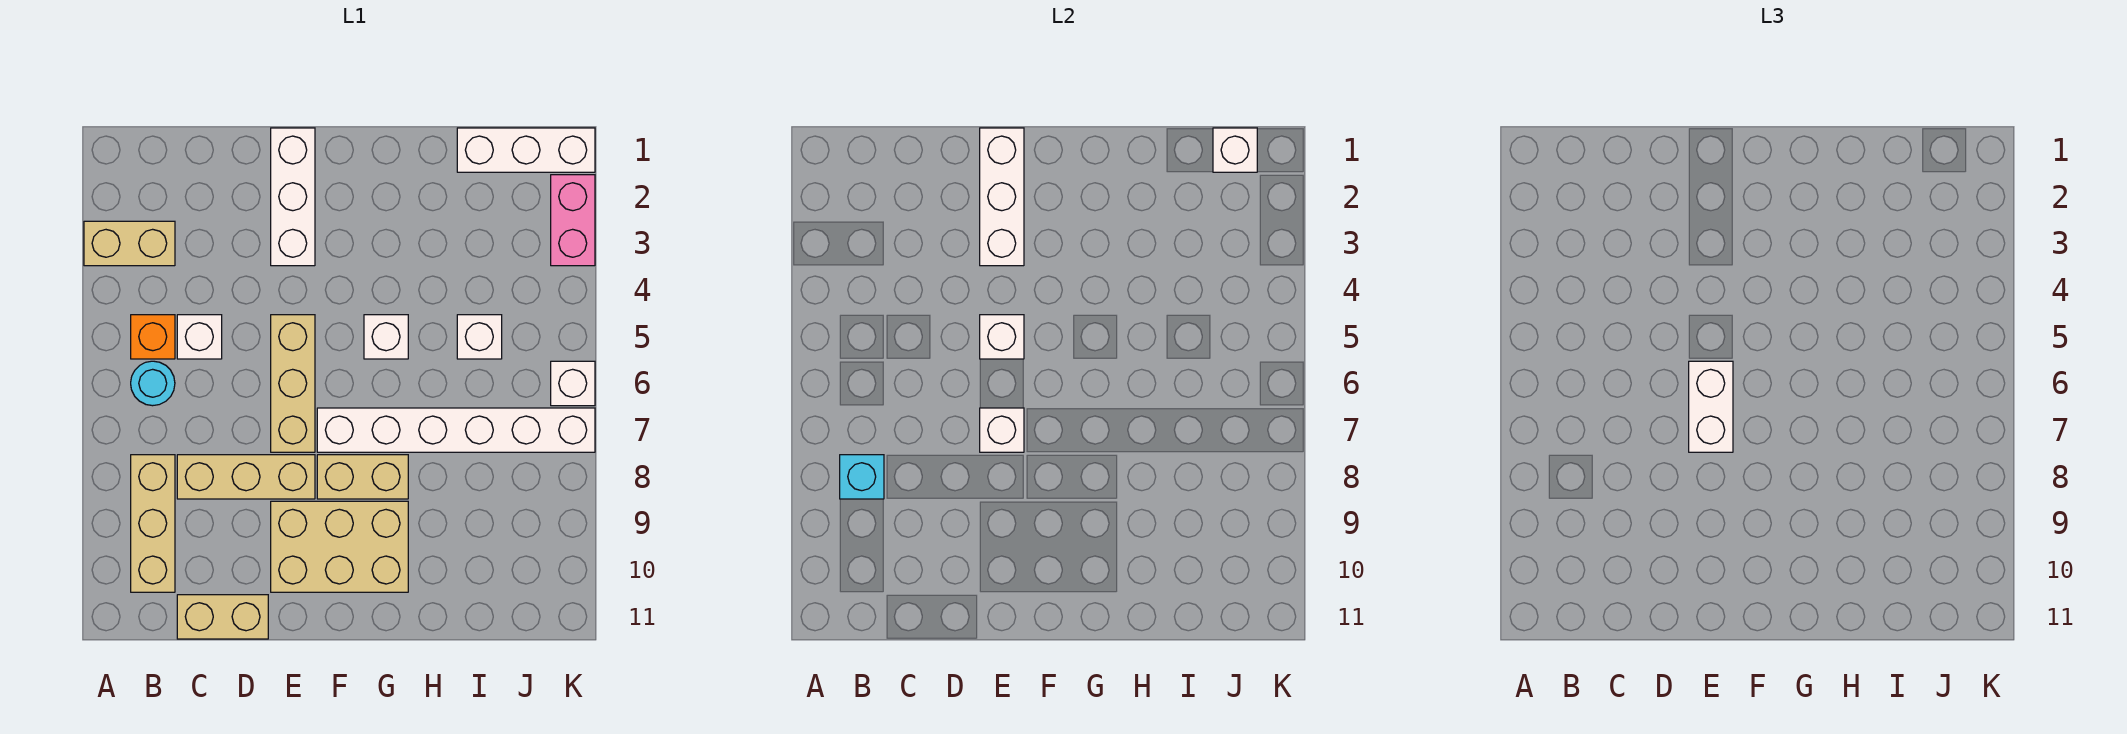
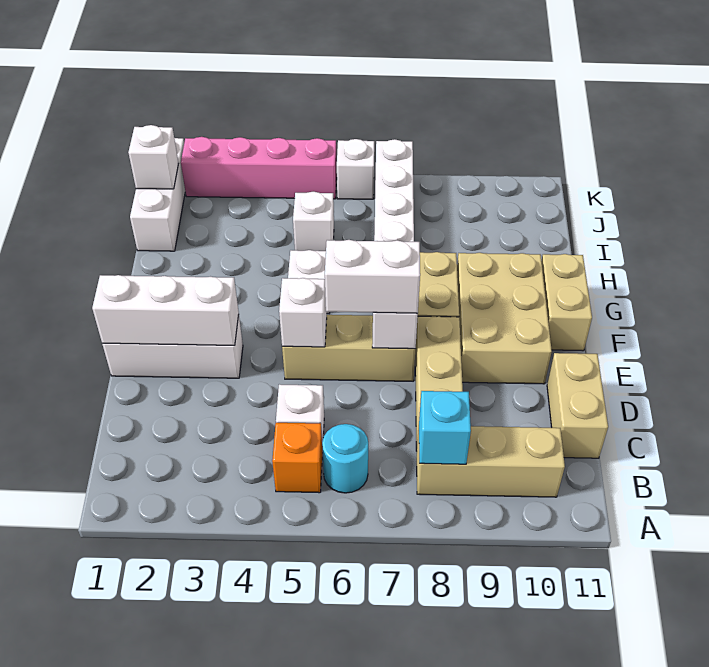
tan 1x2 brick [84,221,175,266] -> tan 1x2 brick moved to [541,254,592,351]
pink 1x2 brick [551,175,595,266] -> pink 1x4 brick [181,137,337,199]

